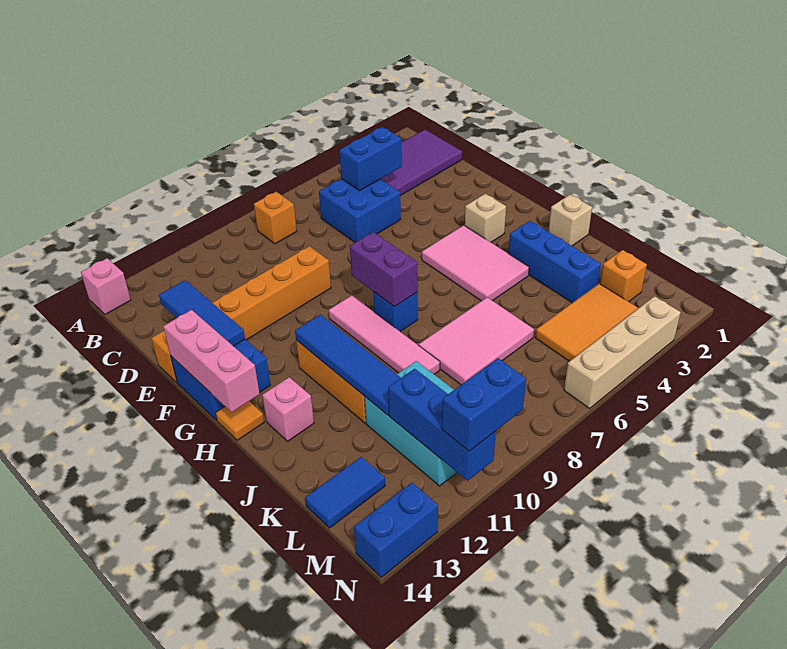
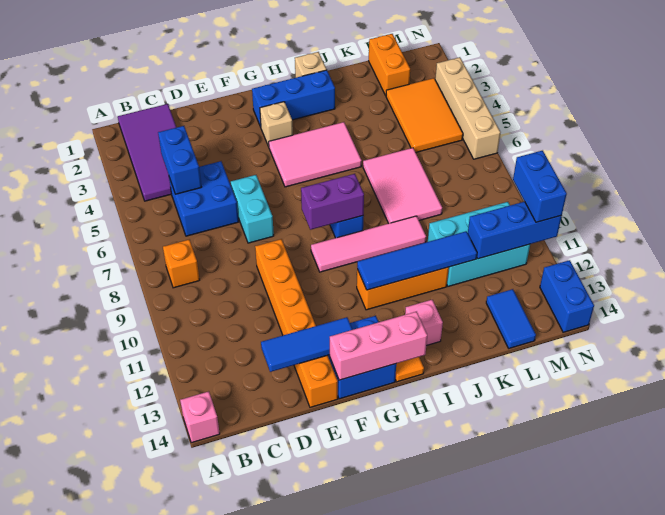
none -> cyan 1x2 brick [231,175,274,243]
blue 1x3 brick [508,221,601,303] -> blue 1x3 brick moved to [252,70,335,127]
orange 1x1 brick [600,250,647,302] -> orange 1x2 brick [369,34,410,95]

